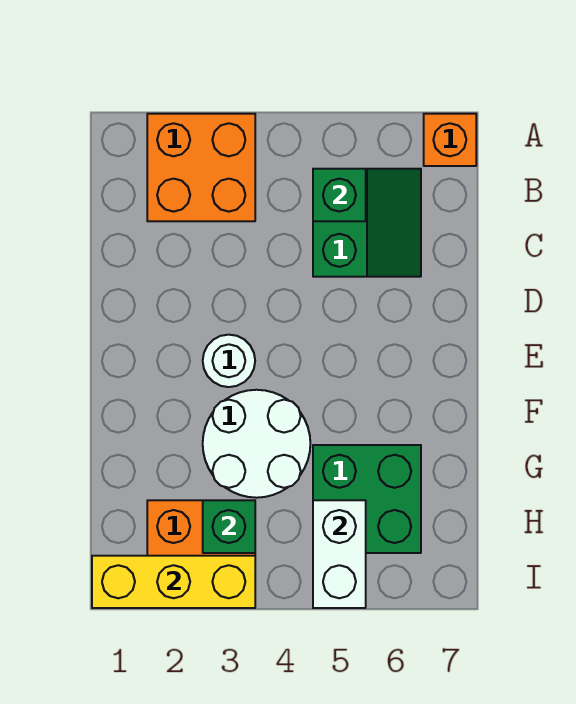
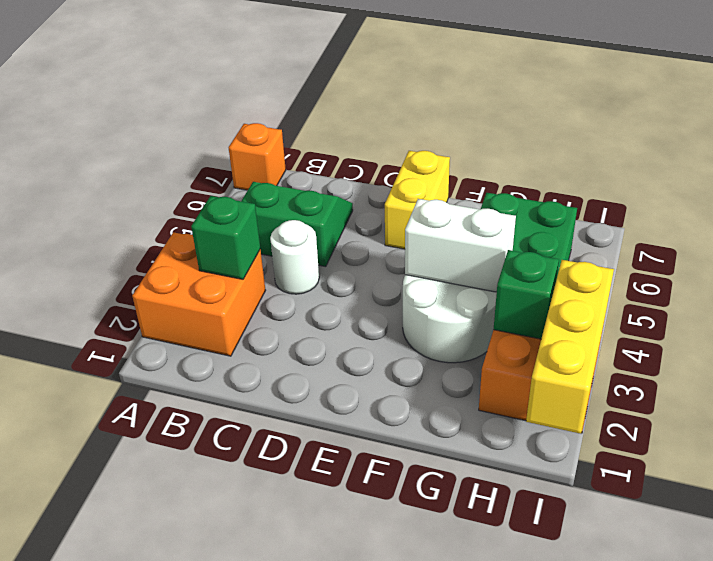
green 1x1 brick [313,169,366,221] -> green 1x1 brick moved to [191,196,260,279]
white 1x1 round brick [203,335,255,387] -> white 1x1 round brick moved to [270,220,319,294]
none -> yellow 1x2 brick [385,151,450,249]
white 1x2 brick [313,500,366,608] -> white 1x2 brick moved to [405,199,516,292]

